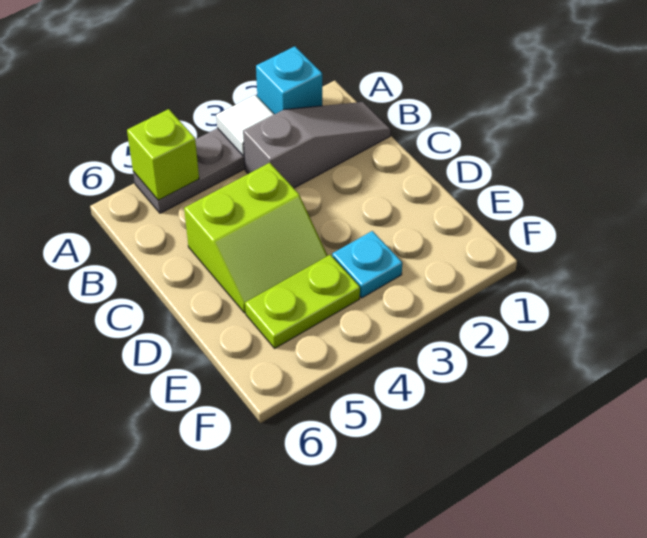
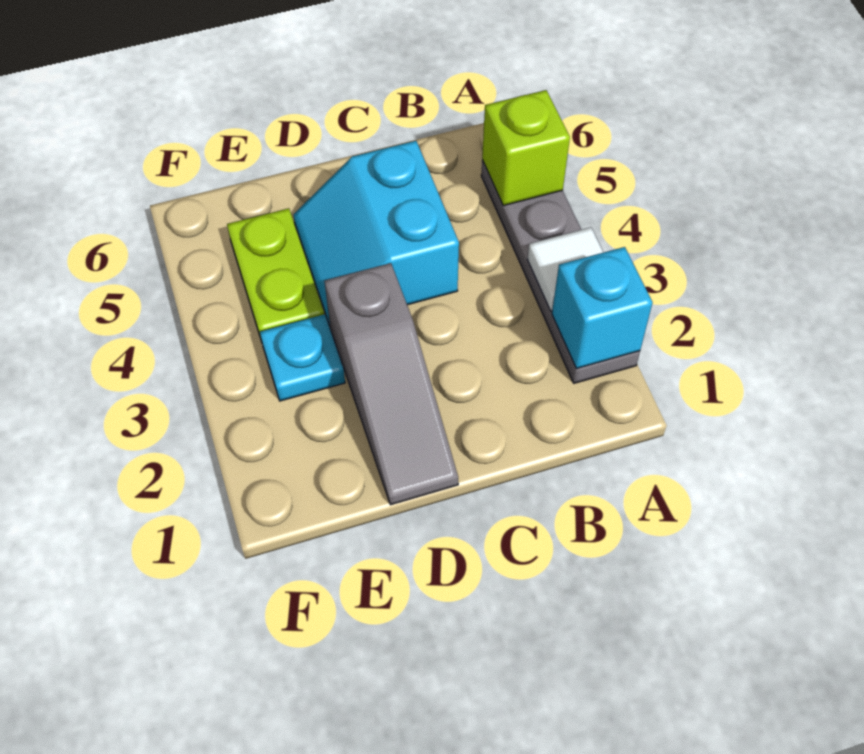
grey 1x3 slope [243,102,391,188] -> grey 1x3 slope moved to [325,263,458,505]
lime 2x2 slope [184,163,327,313] -> cyan 2x2 slope [293,141,459,325]

